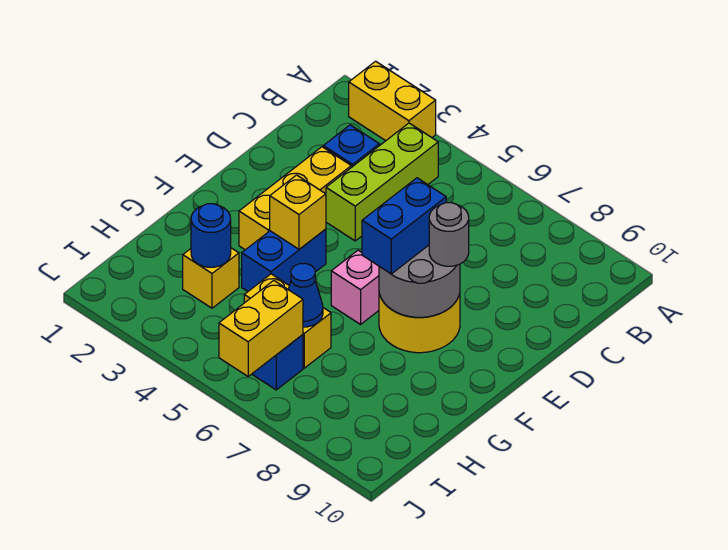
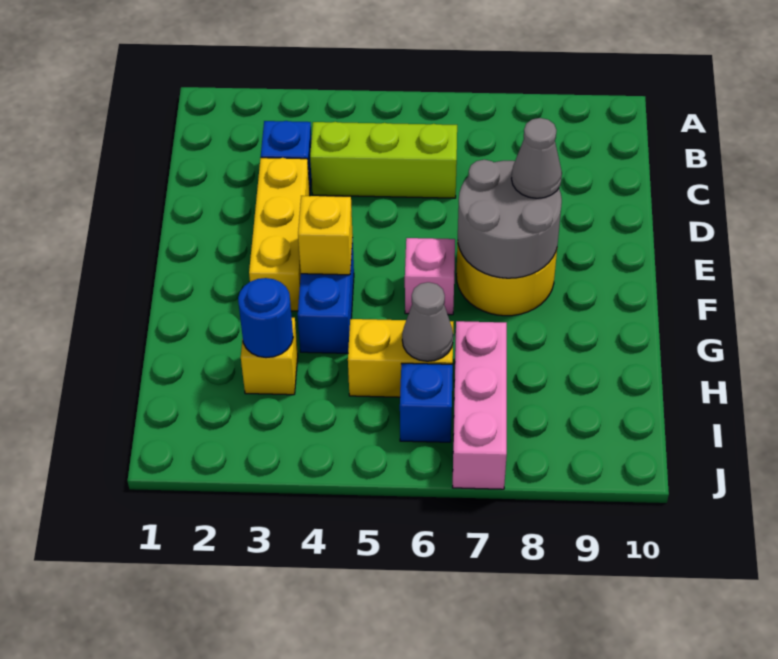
yellow 1x2 brick [349,61,436,141] -> none
lime 1x3 brick [326,123,438,241] -> lime 1x3 brick turned to [310,122,457,198]
blue 1x2 brick [362,178,446,274] -> none
grey 1x1 round brick [429,203,469,266] -> grey 1x1 cone [512,118,562,198]
blue 1x1 cone [288,263,323,327] -> grey 1x1 cone [402,282,453,361]
none -> pink 1x3 brick [453,321,507,489]
yellow 1x2 brick [219,280,303,376] -> none

